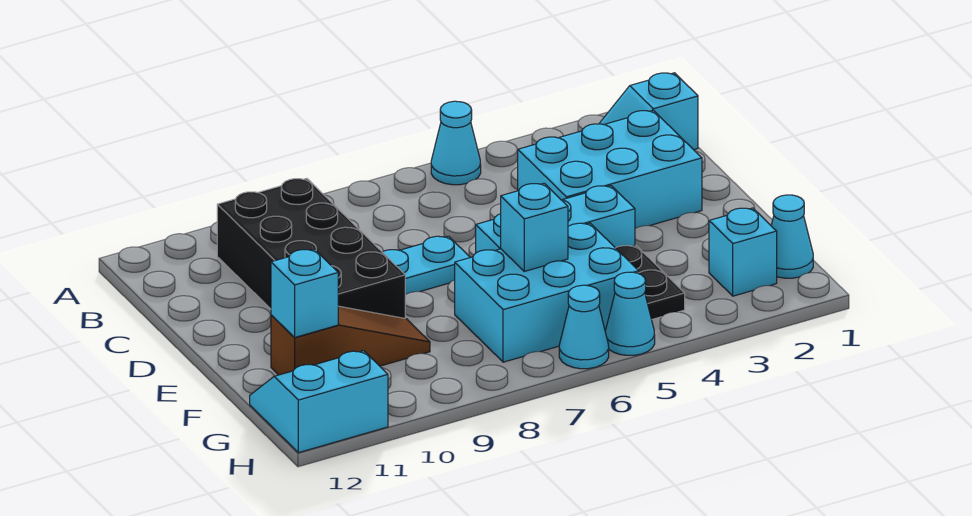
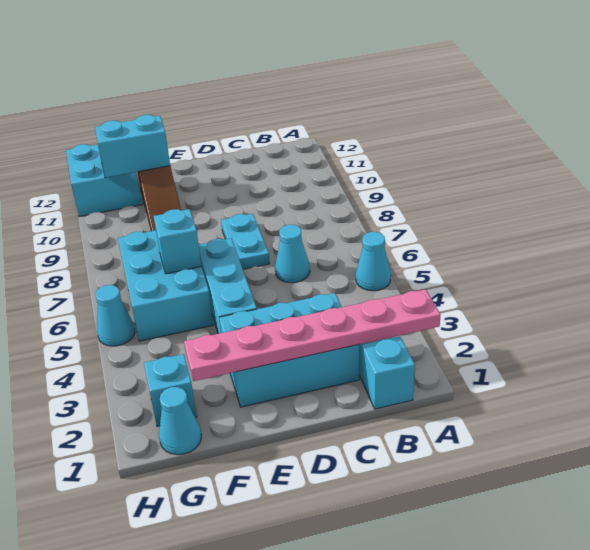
none -> pink 1x6 plate [184,289,441,381]
black 2x4 brick [217,179,405,318] -> none
cyan 2x3 brick [518,110,702,228] -> cyan 2x3 brick turned to [219,293,359,407]
black 1x2 plate [616,246,685,320] -> none
cyan 1x1 brick [271,249,338,338] -> cyan 1x2 brick [95,115,170,177]
cyan 1x1 cone [559,285,609,369] -> cyan 1x1 cone moved to [275,225,310,283]

